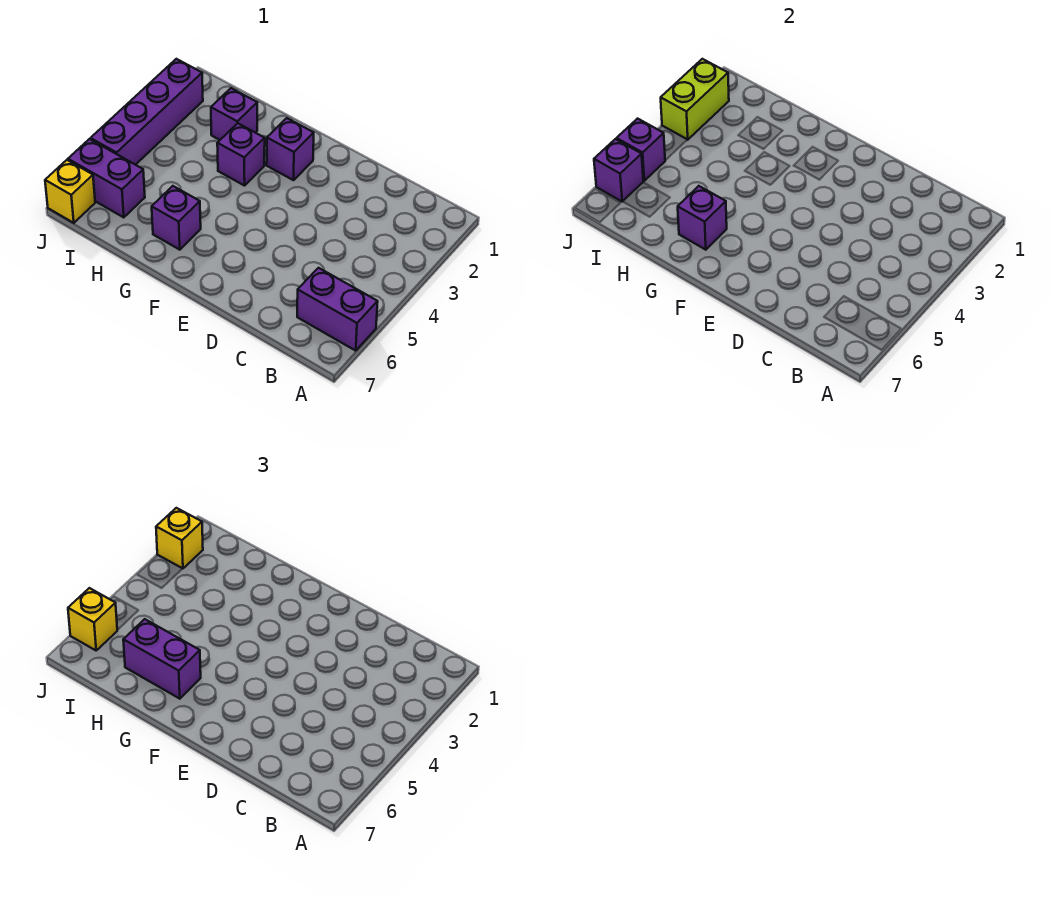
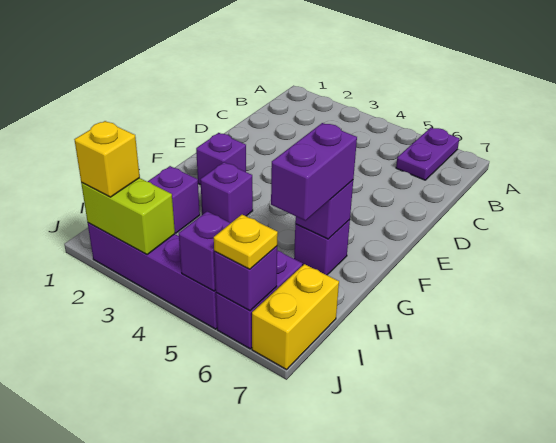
purple 1x2 brick [297,268,378,351] -> purple 1x2 plate [396,128,459,180]
yellow 1x1 brick [68,588,117,650] -> yellow 1x1 plate [214,215,278,269]
yellow 1x1 brick [45,160,95,223] -> yellow 1x2 brick [252,264,339,370]

